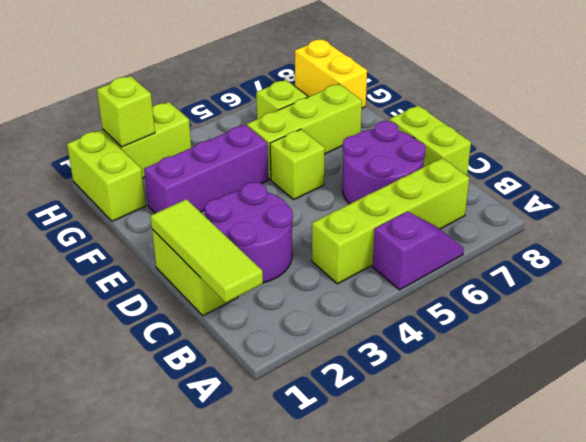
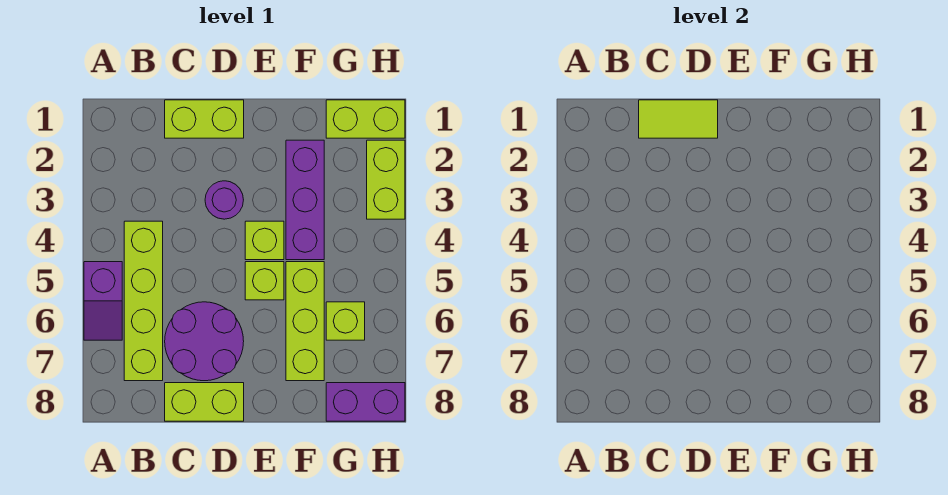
lime 1x3 tile [150,199,263,303] -> lime 1x2 tile [639,100,718,138]
purple 2x2 round brick [205,182,293,283] -> purple 1x1 round brick [205,181,243,219]
yellow 1x2 brick [295,39,367,108] -> purple 1x2 brick [326,383,405,421]
lime 1x1 brick [97,76,155,147] -> lime 1x1 brick moved to [245,221,284,260]

